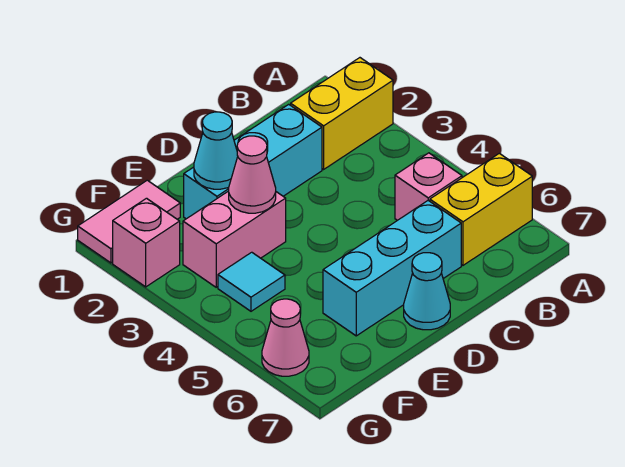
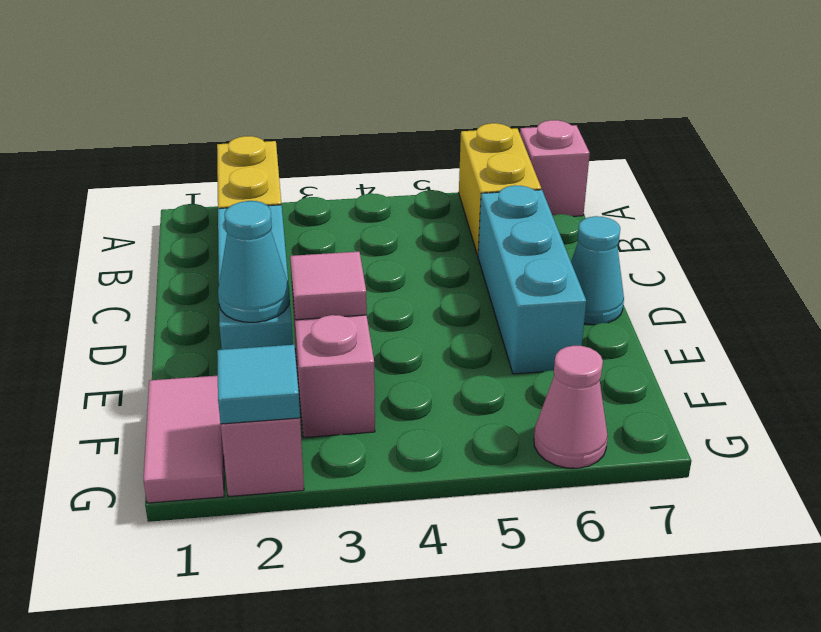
pink 1x1 brick [395,153,462,220] -> pink 1x1 brick moved to [520,120,590,216]
pink 1x1 cone [229,136,276,213] -> pink 1x1 tile [290,252,367,320]
cyan 1x1 tile [218,252,285,311] -> cyan 1x1 tile moved to [217,345,300,424]

